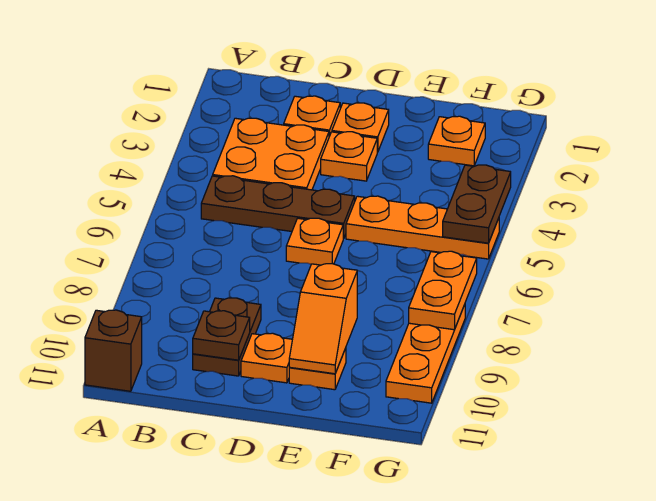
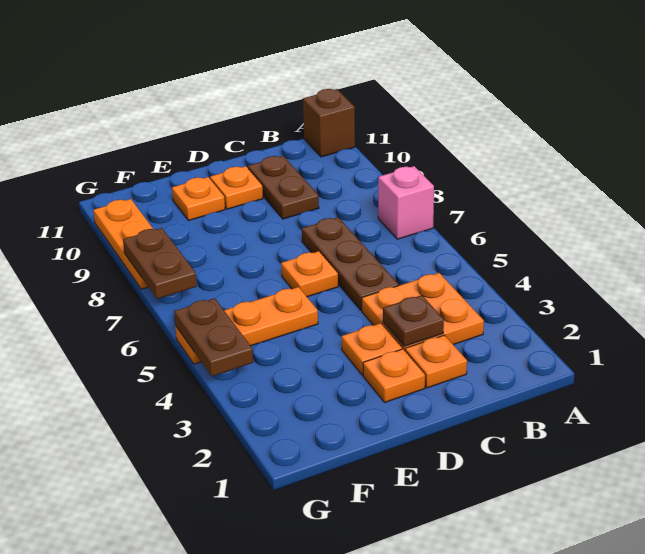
none -> pink 1x1 brick [378,166,434,239]
brown 1x3 plate [201,176,355,238] -> brown 1x3 plate turned to [302,217,399,310]
brown 1x1 plate [193,311,250,360] -> brown 1x1 plate moved to [383,295,444,346]
orange 1x2 slope [289,264,357,374] -> none
orange 1x1 plate [428,116,485,166] -> none
orange 1x2 plate [409,251,477,330] -> brown 1x2 plate [123,228,197,299]

